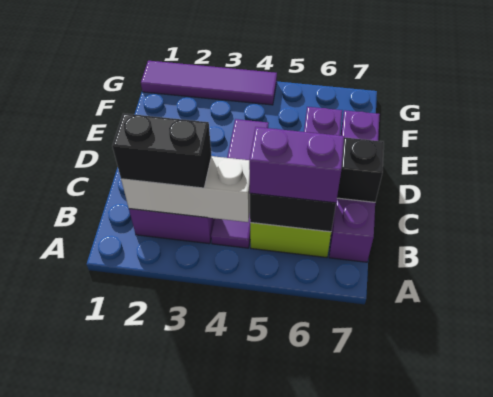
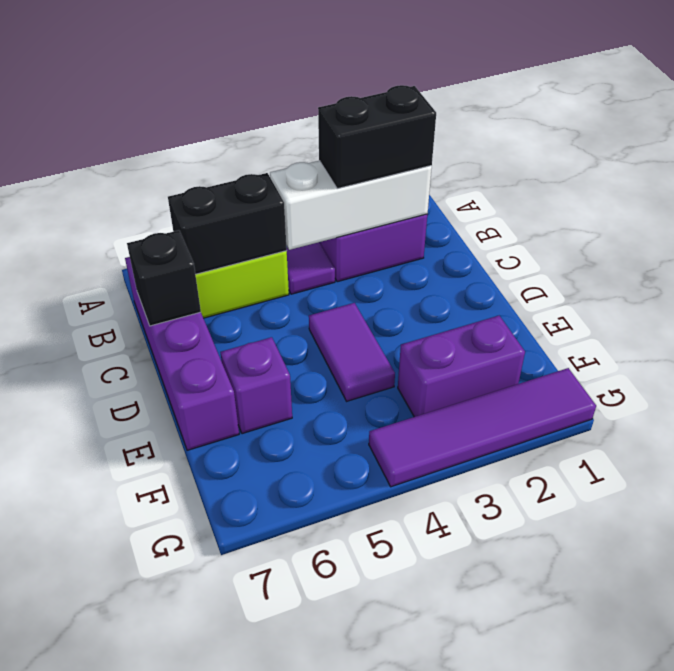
purple 1x2 brick [249,127,344,203] -> purple 1x2 brick moved to [398,316,525,417]

